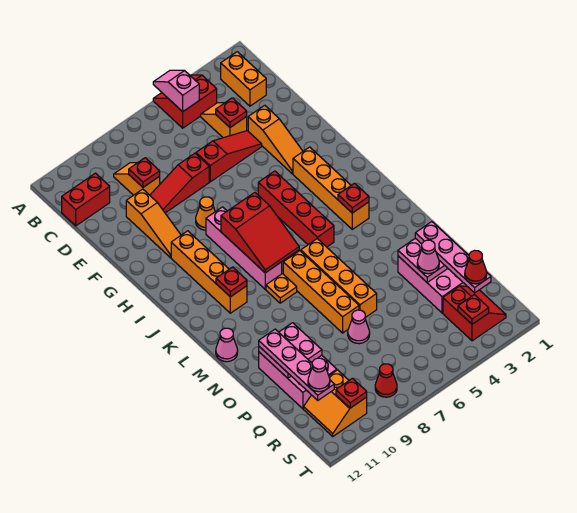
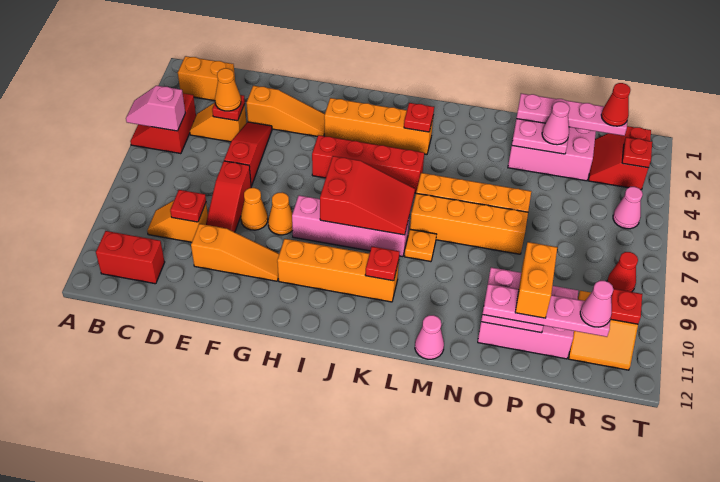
red 1x2 brick [62,173,110,226] -> red 1x2 brick turned to [96,231,165,284]
none -> orange 1x1 cone [215,68,241,111]
none -> orange 1x1 cone [241,188,268,230]
pink 1x1 cone [348,310,370,344] -> pink 1x1 cone moved to [613,187,643,229]
none -> orange 1x2 brick [515,242,557,318]
red 2x2 slope [443,286,506,341] -> red 2x2 slope turned to [589,126,651,190]

